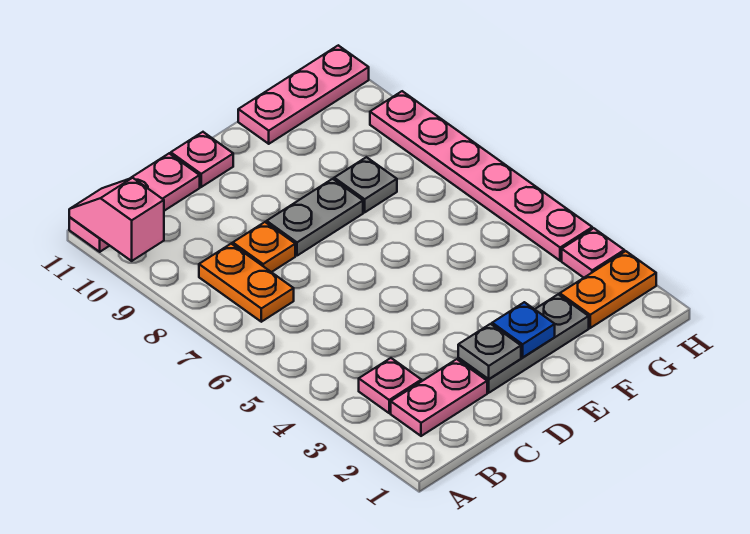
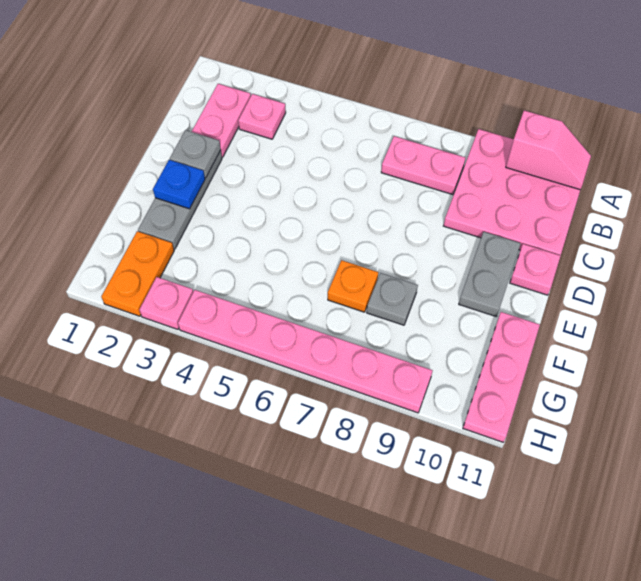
pink 1x3 plate [69,154,200,252] -> pink 3x3 plate [444,129,580,255]
orange 1x2 plate [199,244,294,322] -> pink 1x2 plate [381,136,465,195]
orange 1x1 plate [233,222,295,272] -> orange 1x1 plate moved to [328,260,378,312]
grey 1x2 plate [267,179,363,256] -> grey 1x2 plate moved to [459,232,521,317]

